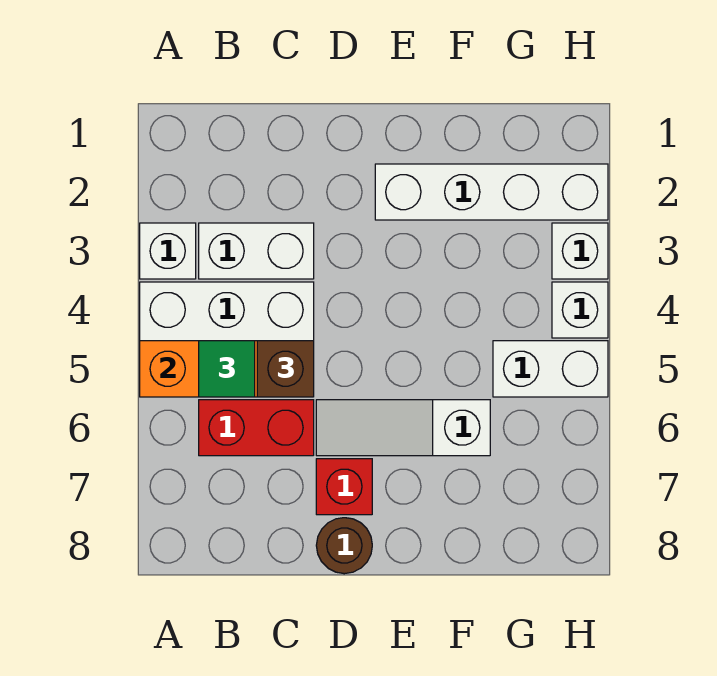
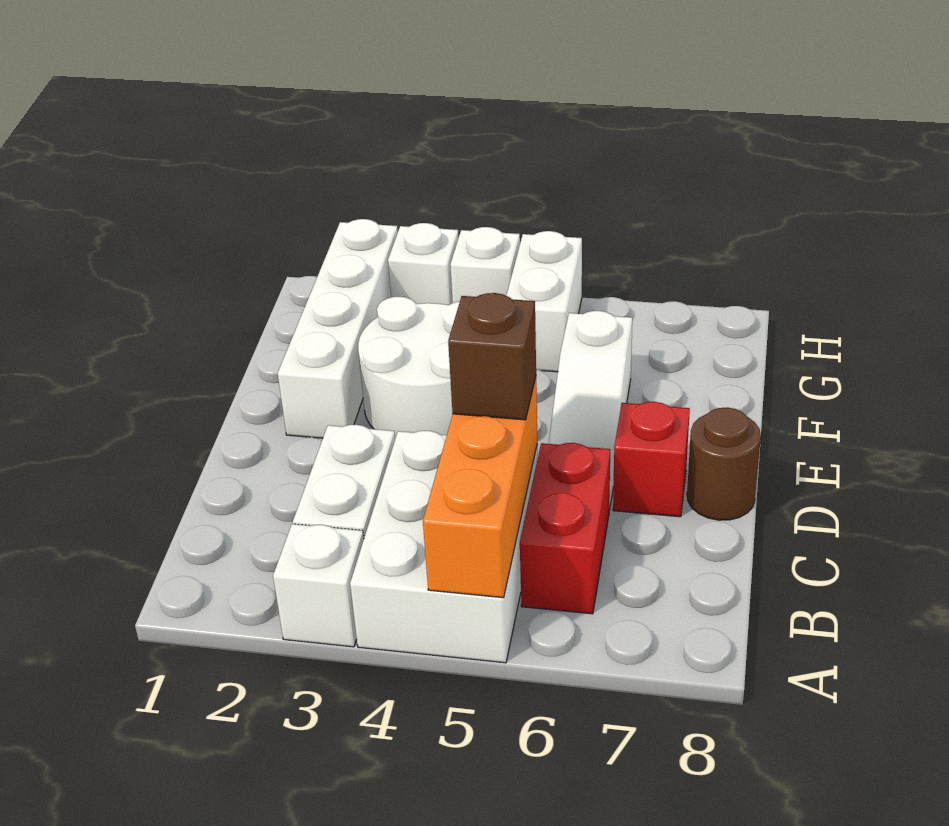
green 1x1 tile [199,341,255,397] -> none
none -> white 2x2 round brick [358,297,460,439]

